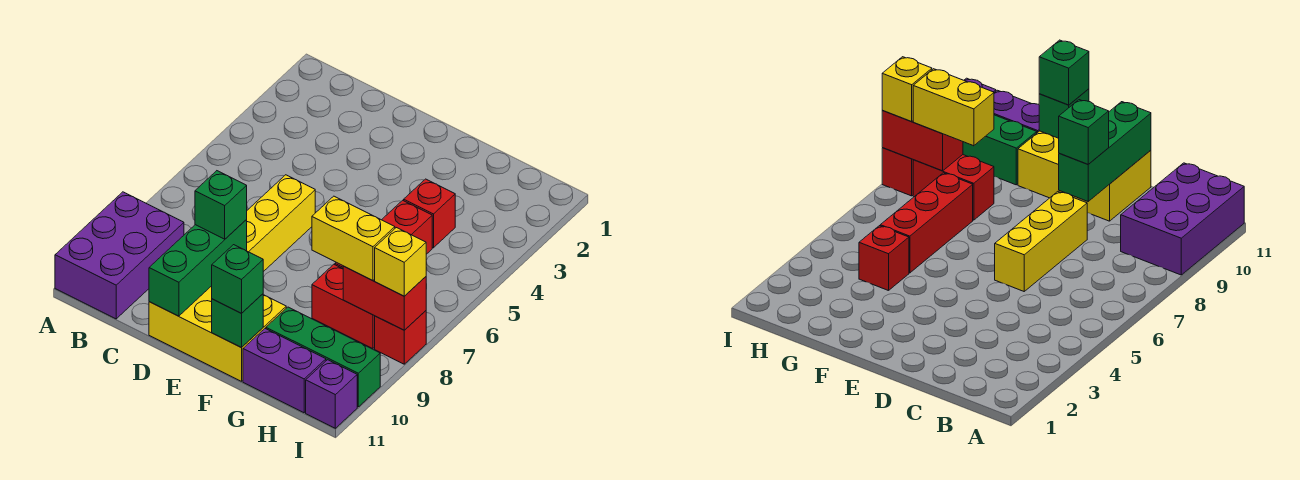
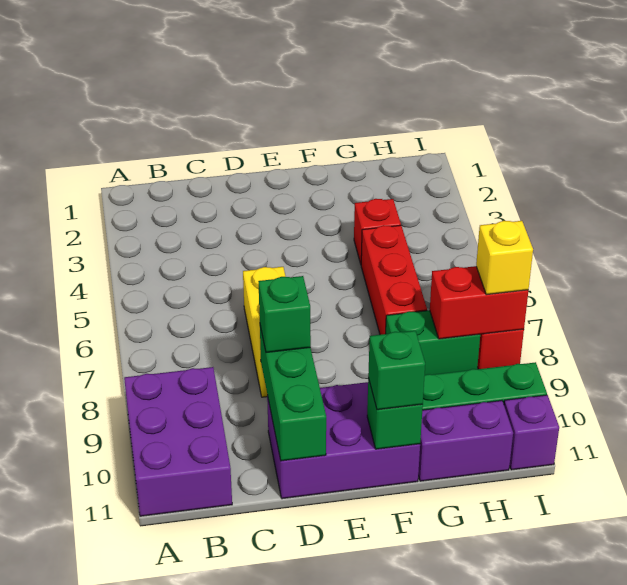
yellow 2x3 brick [149,286,286,381] -> purple 2x3 brick [267,382,420,499]
red 1x2 brick [312,264,375,349] -> green 1x2 brick [386,310,480,375]
yellow 1x2 brick [312,196,395,281] -> none

